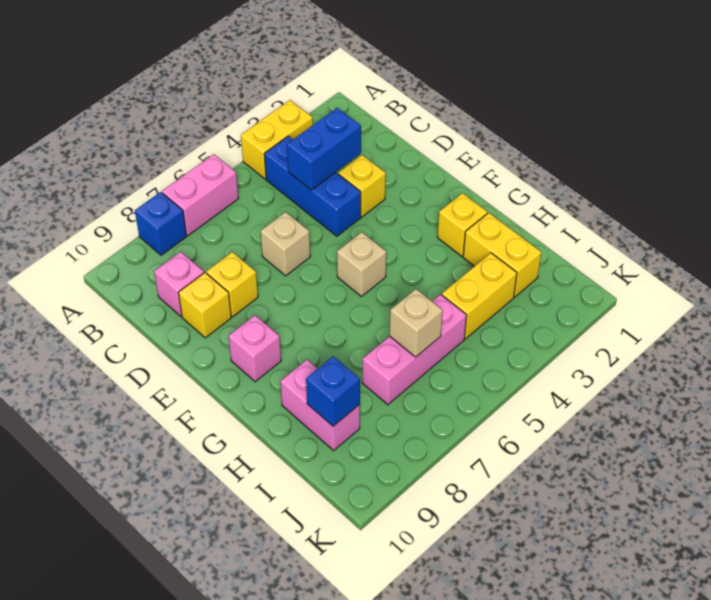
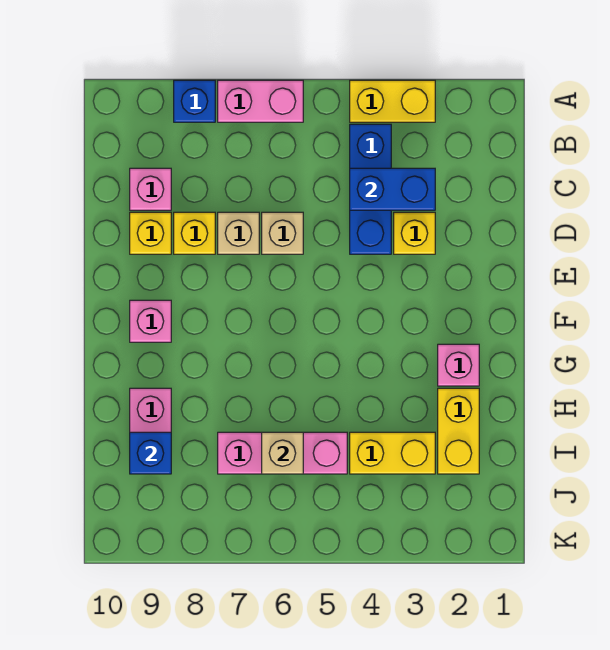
tan 1x1 brick [337,232,386,297] -> tan 1x1 brick moved to [218,212,259,254]
yellow 1x1 brick [437,193,487,256] -> pink 1x1 brick [438,344,479,386]

